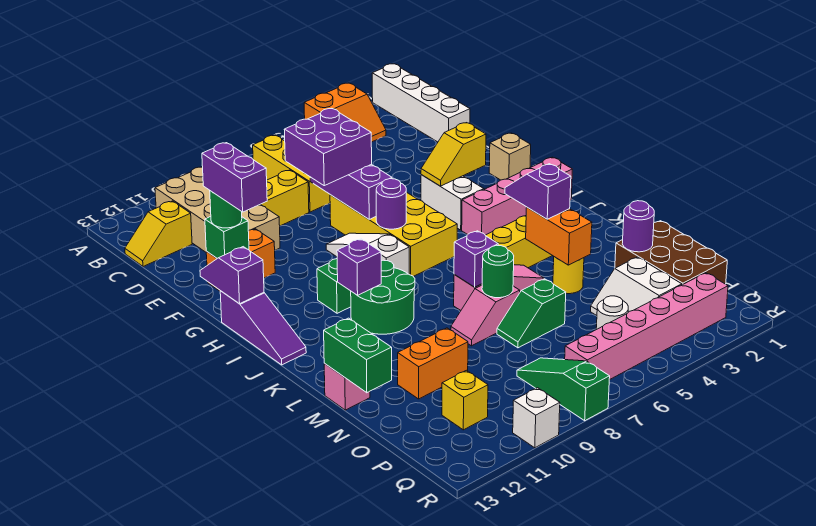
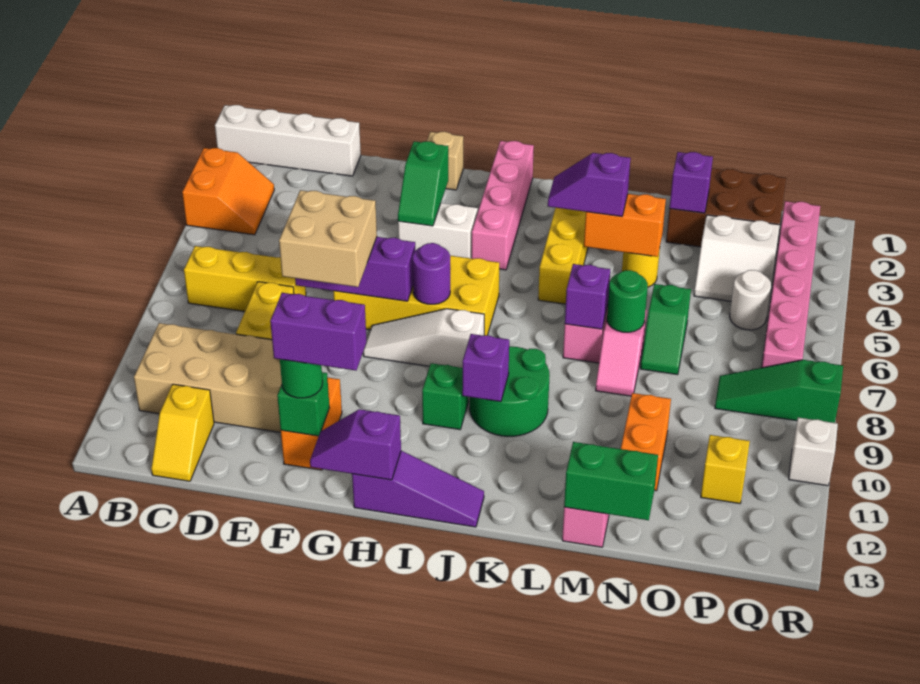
purple 2x2 brick [284,109,372,186] -> tan 2x2 brick [279,190,377,287]
yellow 1x2 slope [421,123,486,186] -> green 1x2 slope [398,141,448,226]
purple 1x1 round brick [622,201,654,252] -> purple 1x1 brick [670,152,713,213]

